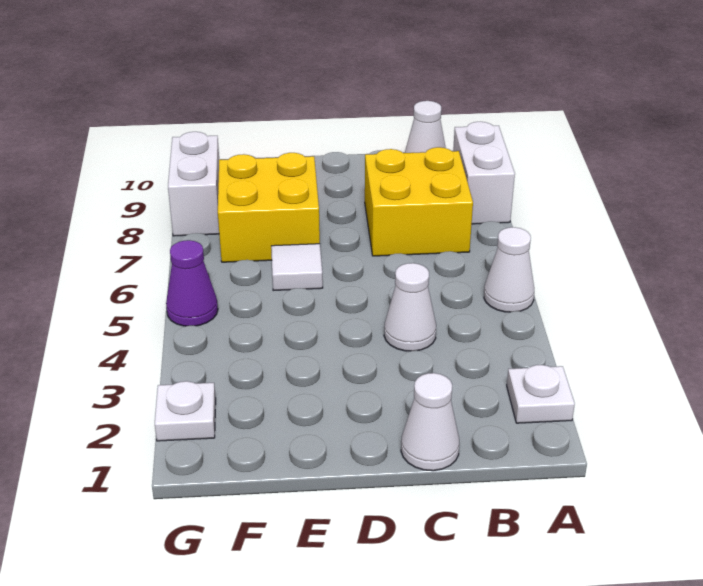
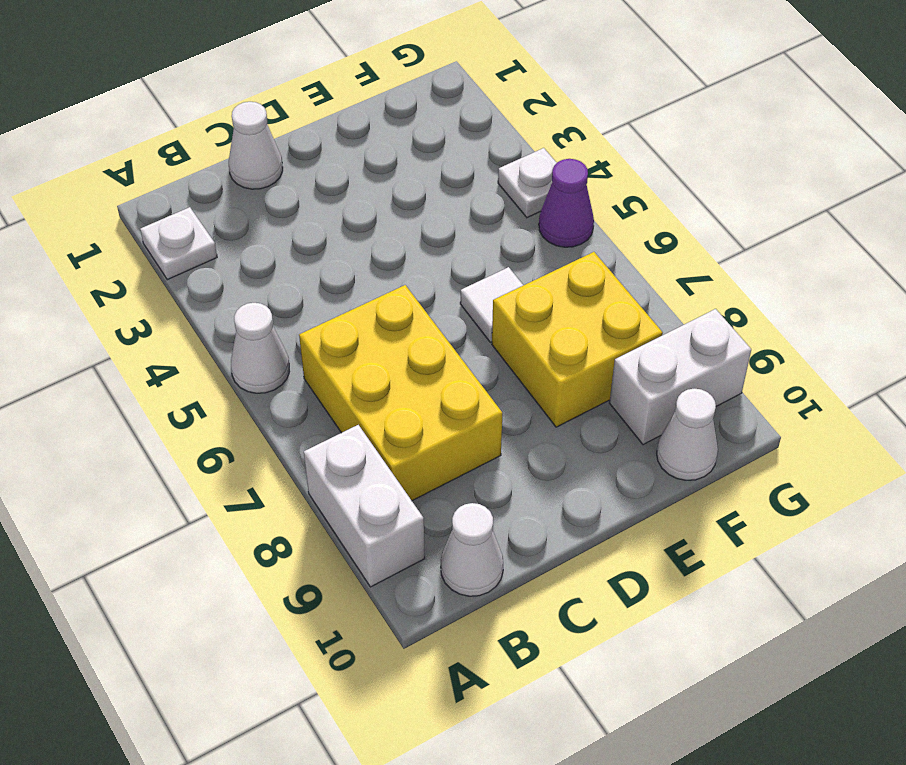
yellow 2x2 brick [365,147,473,256] -> yellow 2x3 brick [299,285,502,501]
white 1x1 cone [384,263,436,351] -> white 1x1 cone moved to [656,389,718,480]
white 1x1 plate [155,381,216,441] -> white 1x1 plate moved to [498,148,557,218]
white 1x2 brick [168,132,219,236] -> white 1x2 brick turned to [610,309,751,445]

